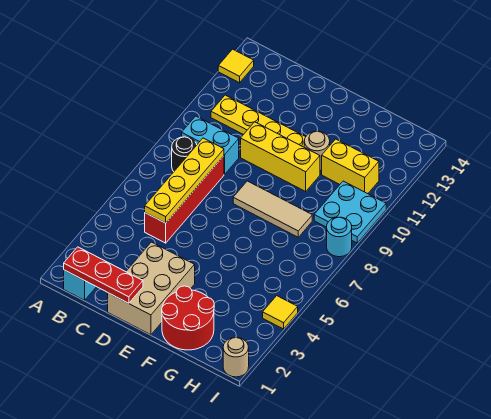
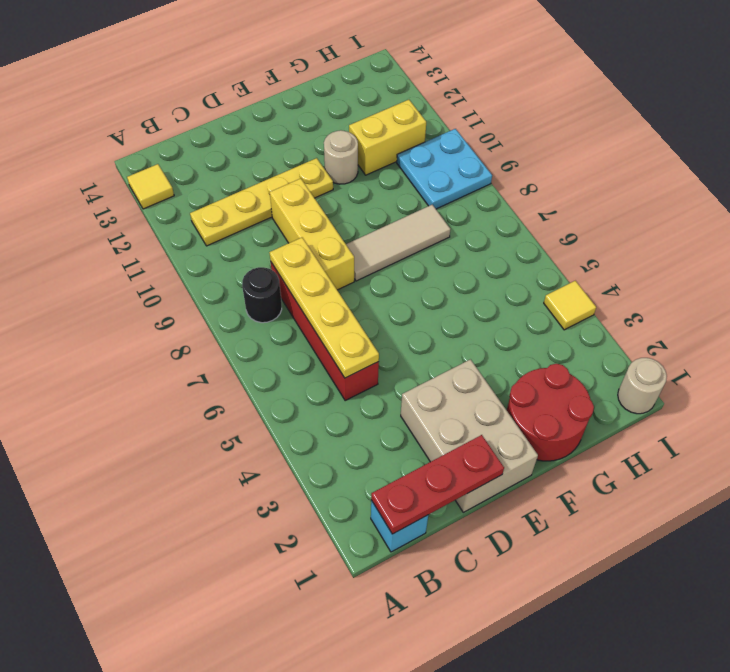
cyan 1x2 brick [182,116,239,174] -> none
yellow 1x3 brick [241,122,320,191] -> yellow 1x3 brick turned to [270,178,354,290]
cyan 1x1 round brick [327,217,352,257] -> none

